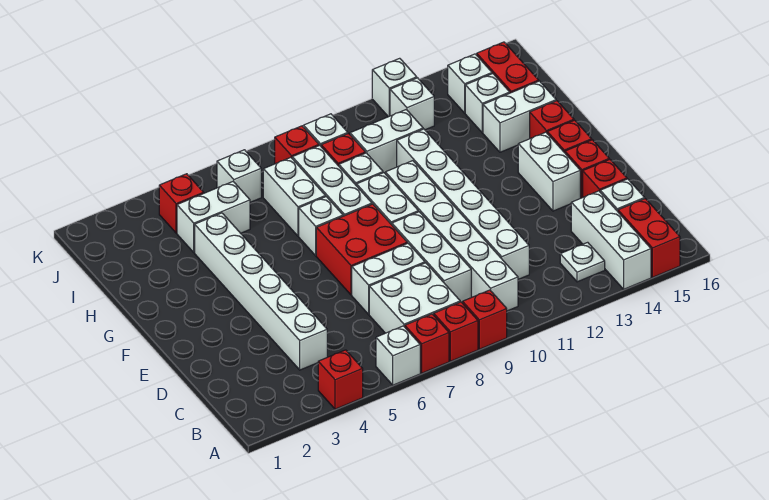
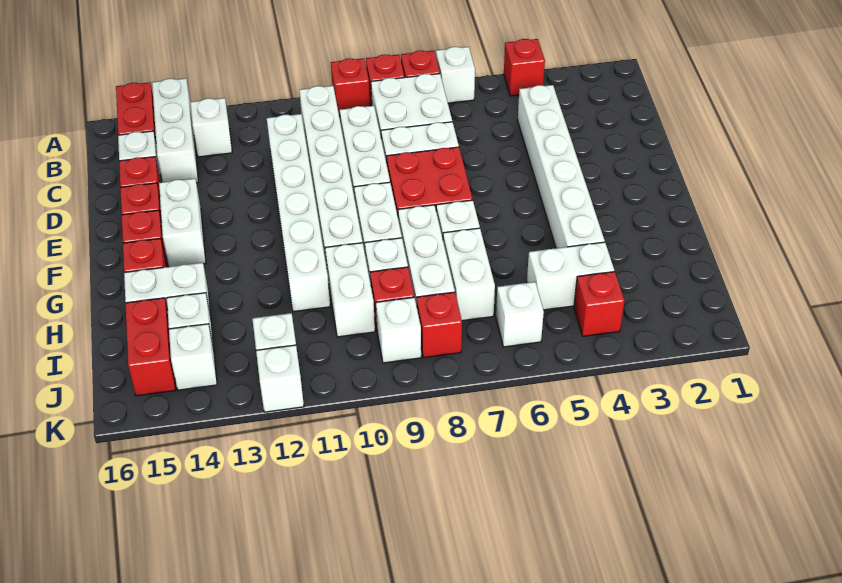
white 1x1 plate [560,242,605,282] -> white 1x1 brick [190,98,232,157]
white 1x2 brick [350,110,423,173] -> white 1x2 brick turned to [325,243,375,337]

